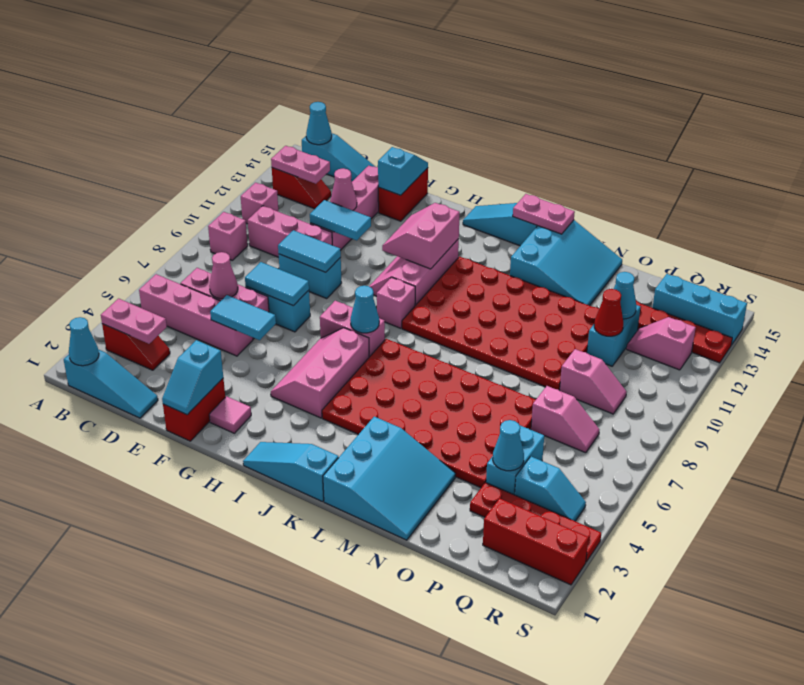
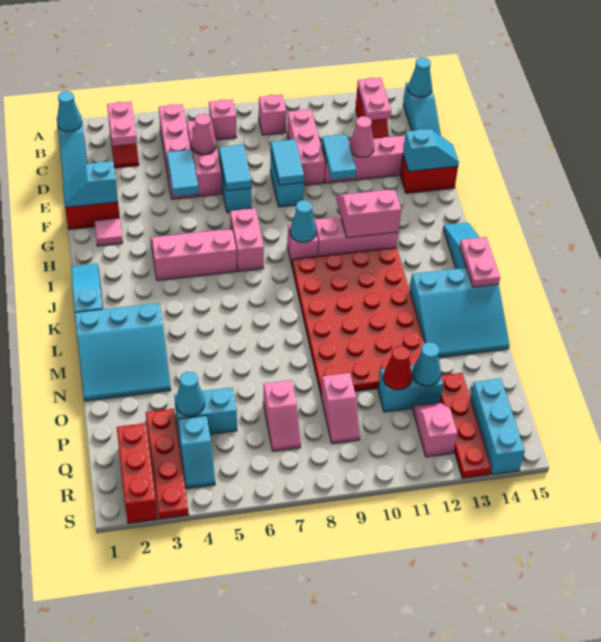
pink 1x1 brick [241,183,278,224] -> pink 1x1 brick moved to [209,100,236,140]
cyan 1x1 cone [350,286,379,333] -> cyan 1x1 cone moved to [290,200,316,242]
red 4x6 plate [322,339,536,488] -> none

